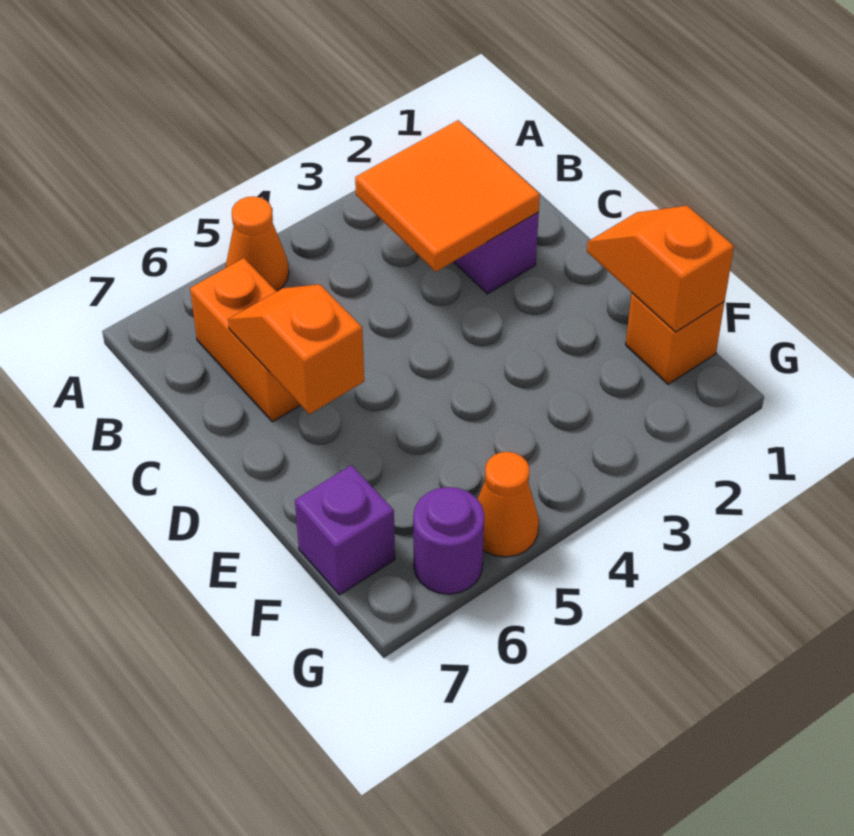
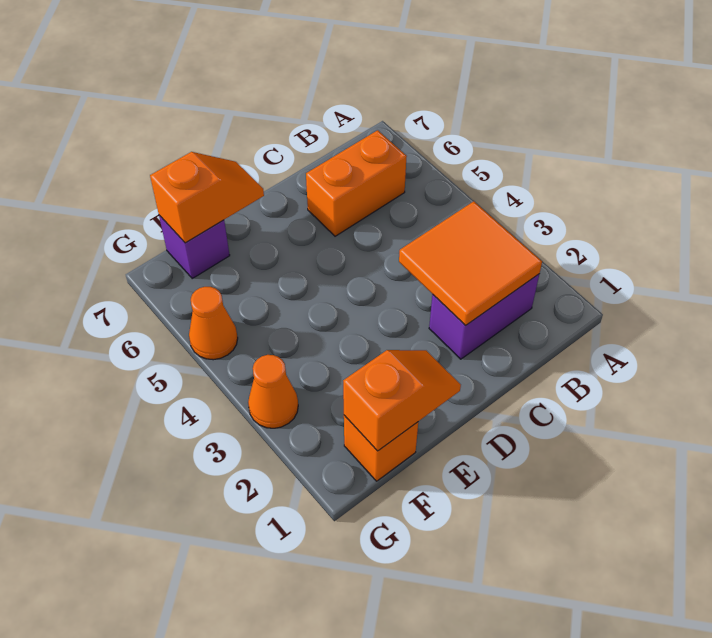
orange 1x1 cone [226,196,289,291] -> orange 1x1 cone moved to [248,355,298,428]
orange 1x2 slope [228,284,364,414] -> orange 1x2 slope moved to [150,152,264,243]
purple 1x1 round brick [413,487,484,594] -> none

